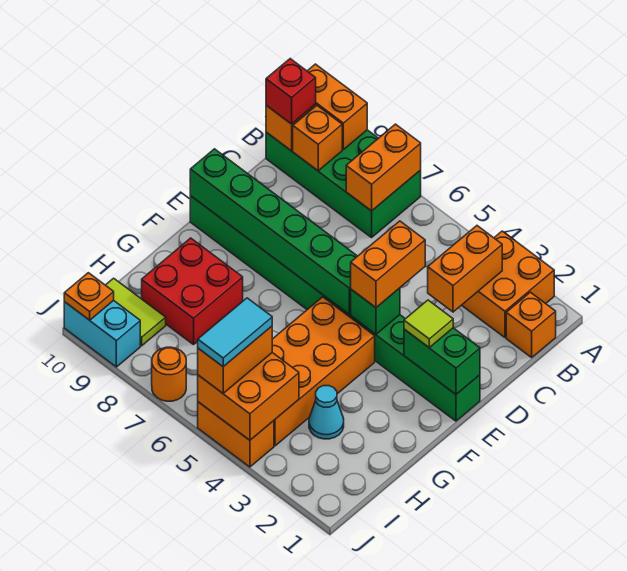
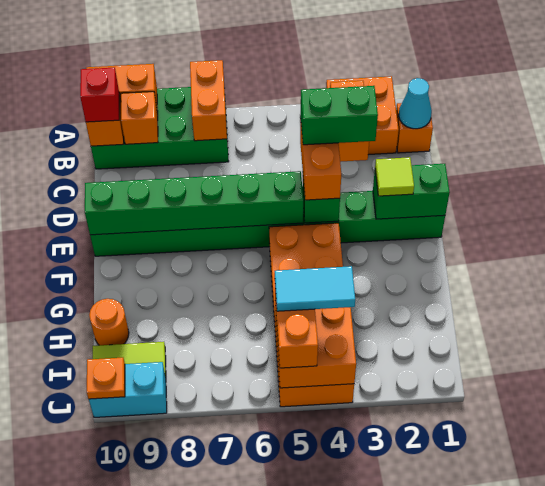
none -> green 1x2 brick [301,86,378,145]
red 2x2 brick [142,238,243,345] -> none
cyan 1x1 cone [309,386,344,439] -> cyan 1x1 cone moved to [399,78,432,129]
cyan 1x2 tile [198,298,272,367] -> cyan 1x2 tile turned to [275,266,355,311]
orange 1x1 round brick [152,347,186,401] -> orange 1x1 round brick moved to [89,299,129,345]

